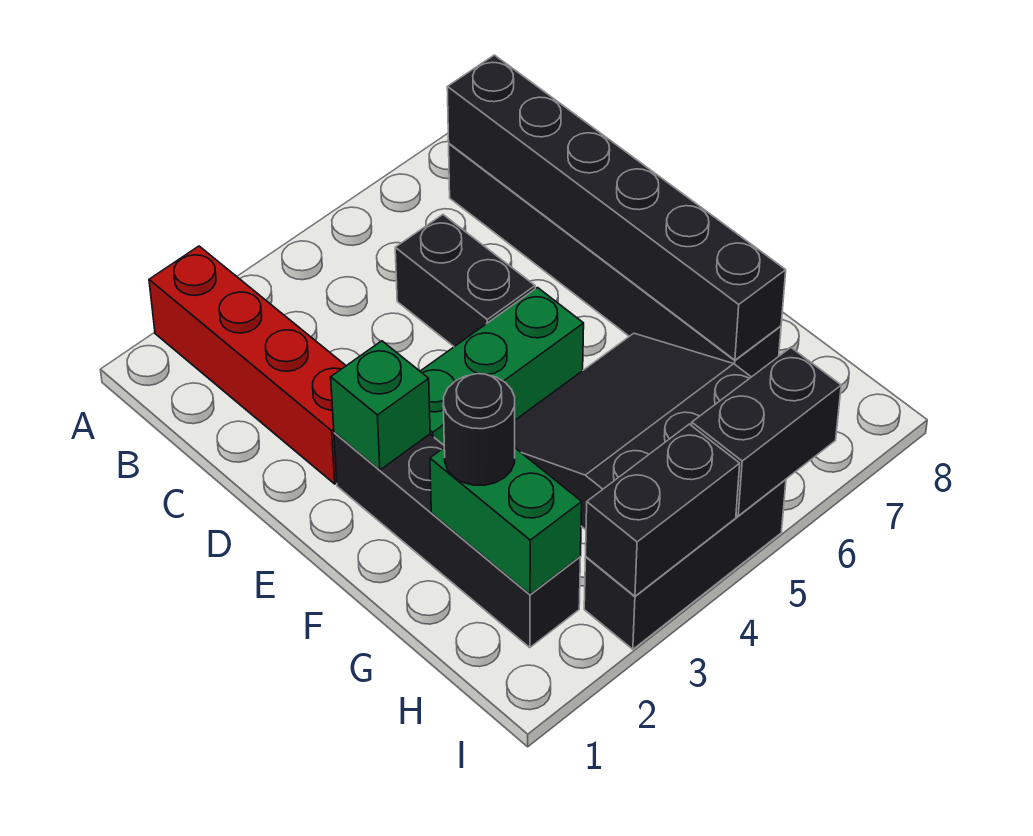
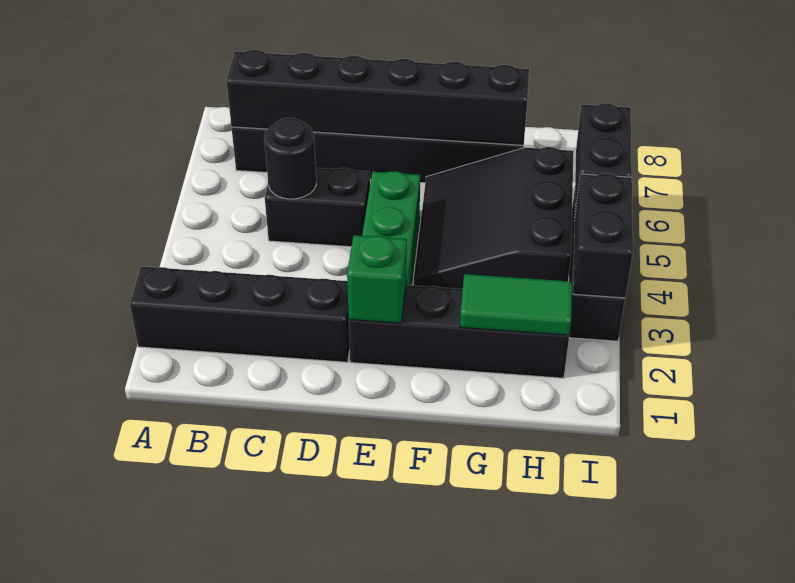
red 1x4 brick [149,246,346,484] -> black 1x4 brick [130,267,350,362]
green 1x2 brick [430,448,582,594] -> green 1x2 tile [460,274,572,335]
black 1x1 round brick [443,374,515,485] -> black 1x1 round brick moved to [264,118,316,199]

